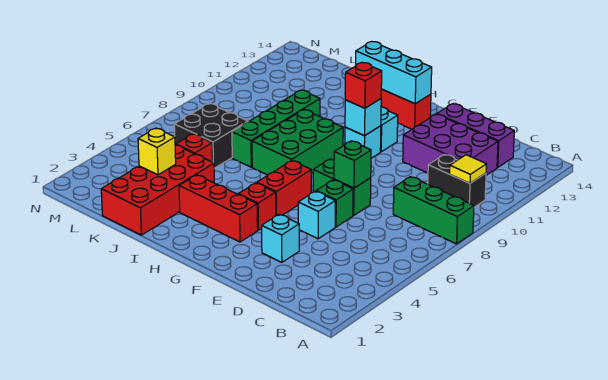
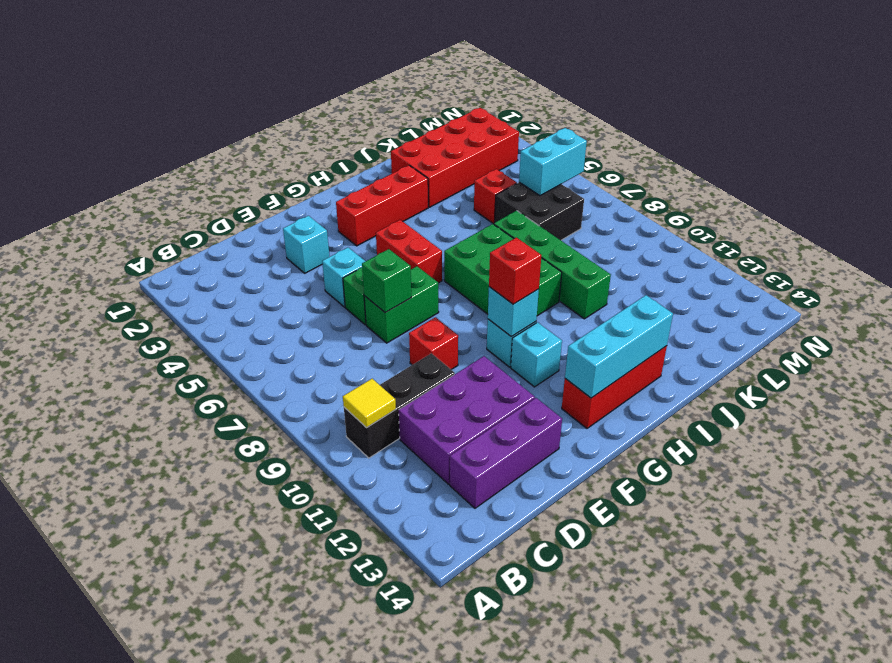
green 1x3 brick [393,177,474,244] -> none
black 1x2 brick [428,154,486,207] -> black 1x3 brick [344,353,455,458]
red 1x1 brick [238,183,276,230] -> red 1x1 brick moved to [409,317,458,370]
red 2x4 brick [101,145,214,235] -> red 2x4 brick turned to [391,108,519,207]
yellow 1x1 brick [138,128,176,175] -> none
none -> cyan 1x2 brick [519,128,587,196]

